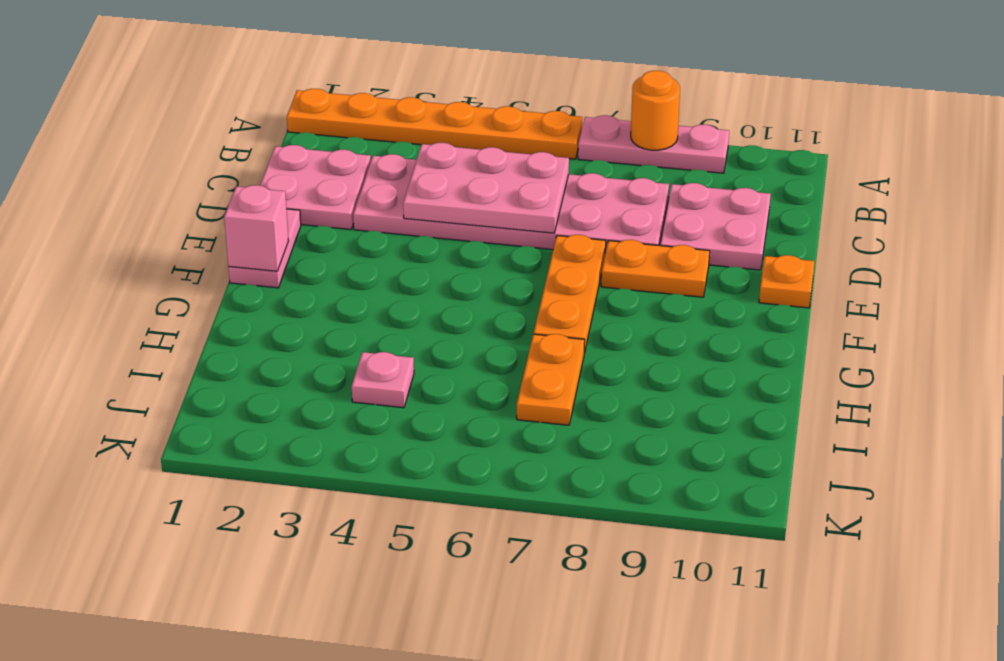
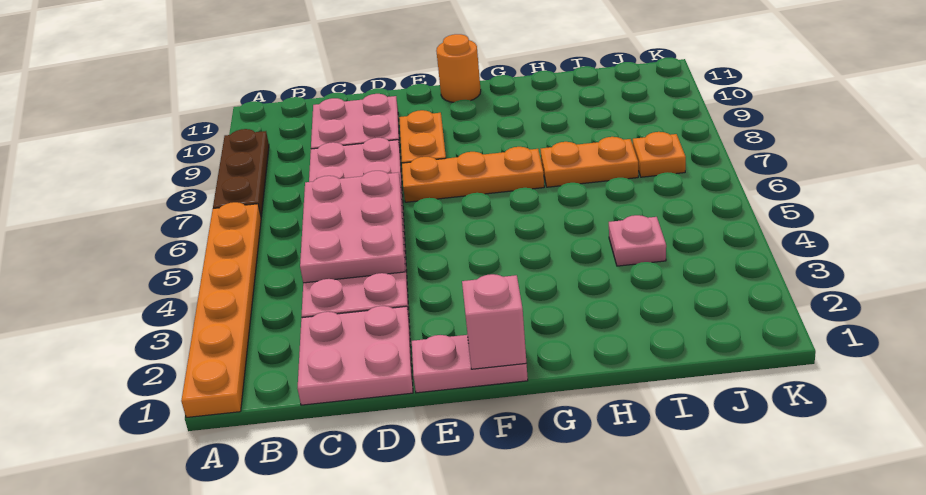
pink 1x3 plate [578,115,729,173] -> brown 1x3 plate [213,129,269,217]
orange 1x1 round brick [631,71,680,150] -> orange 1x1 round brick moved to [436,34,481,102]
orange 1x1 plate [759,255,815,308] -> orange 1x1 plate moved to [633,132,686,177]

